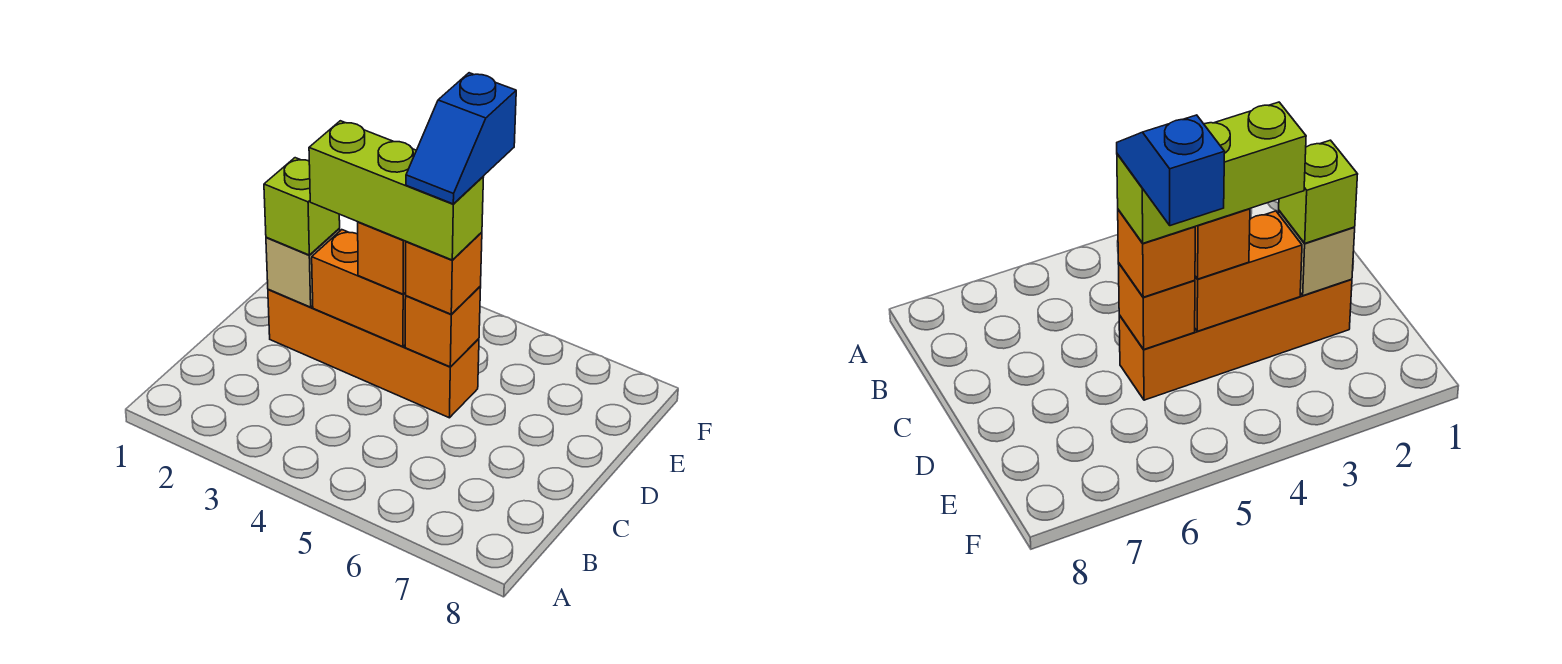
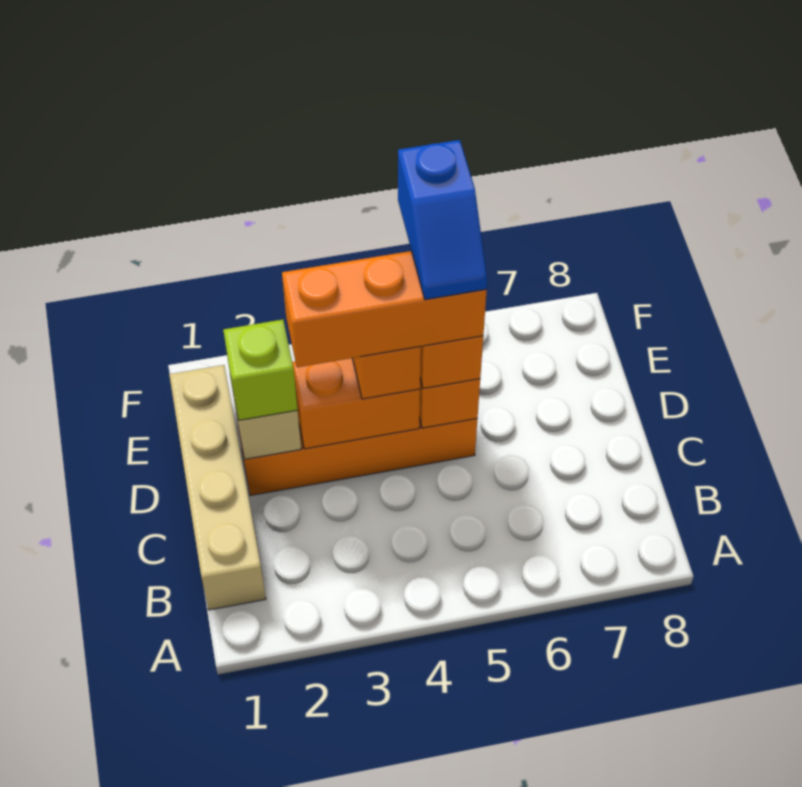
none -> tan 1x4 brick [169,365,266,610]
lime 1x3 brick [309,121,483,260] -> orange 1x3 brick [282,251,487,367]

